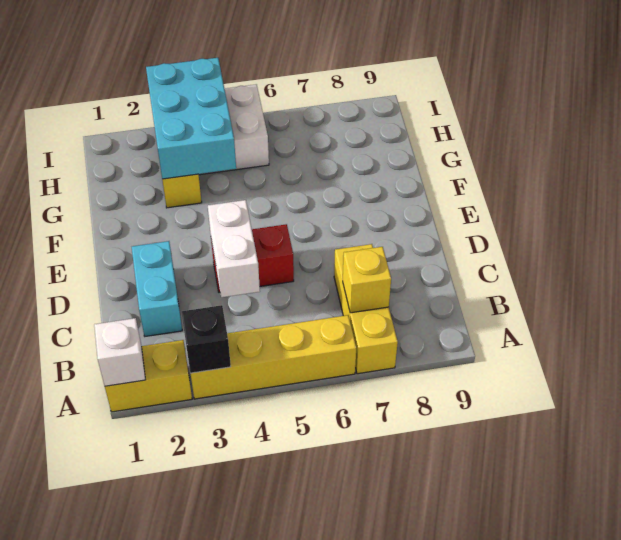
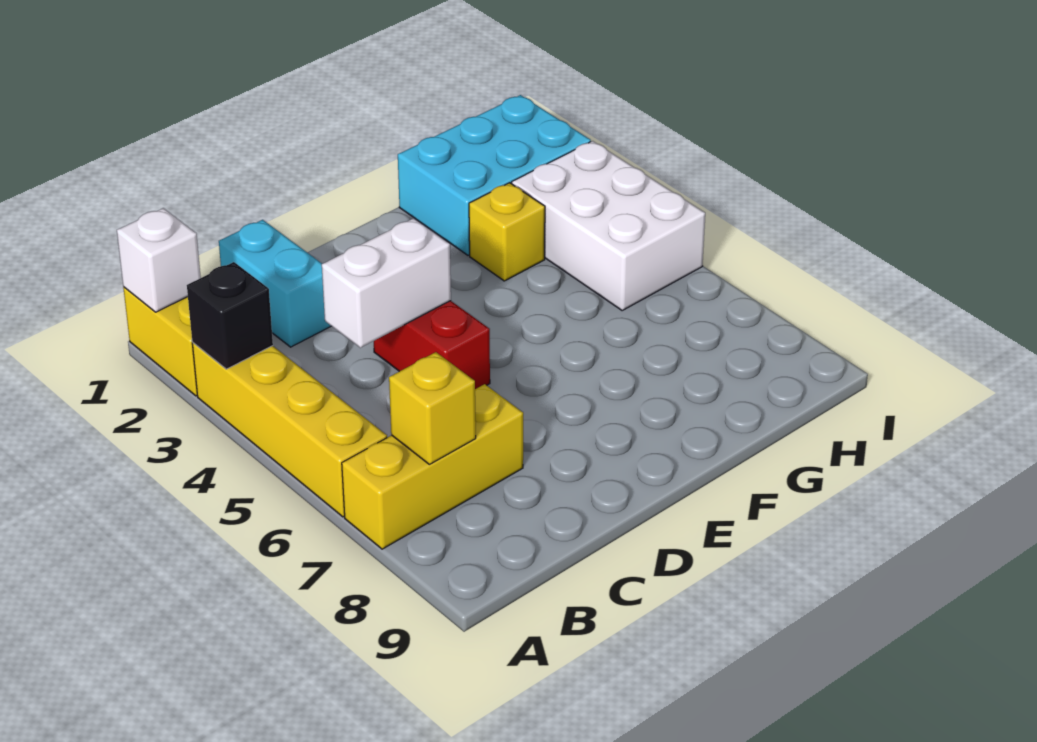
cyan 1x2 brick [132,241,182,336] -> cyan 1x2 brick turned to [219,220,331,347]
cyan 2x3 brick [146,58,236,179] -> cyan 2x3 brick moved to [398,95,591,255]

